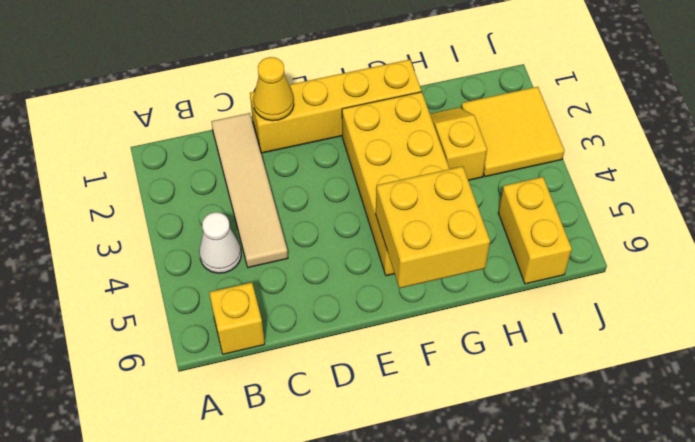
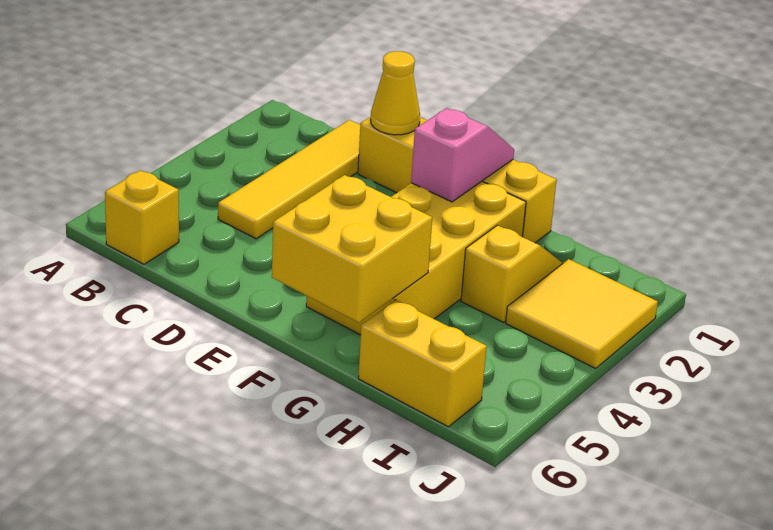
white 1x1 cone [199,212,241,273] -> none
tan 1x4 tile [211,113,288,268] -> yellow 1x4 tile [218,120,360,239]
none -> pink 1x2 slope [411,108,514,202]
yellow 1x2 brick [498,177,572,284] -> yellow 1x2 brick turned to [358,300,487,427]

